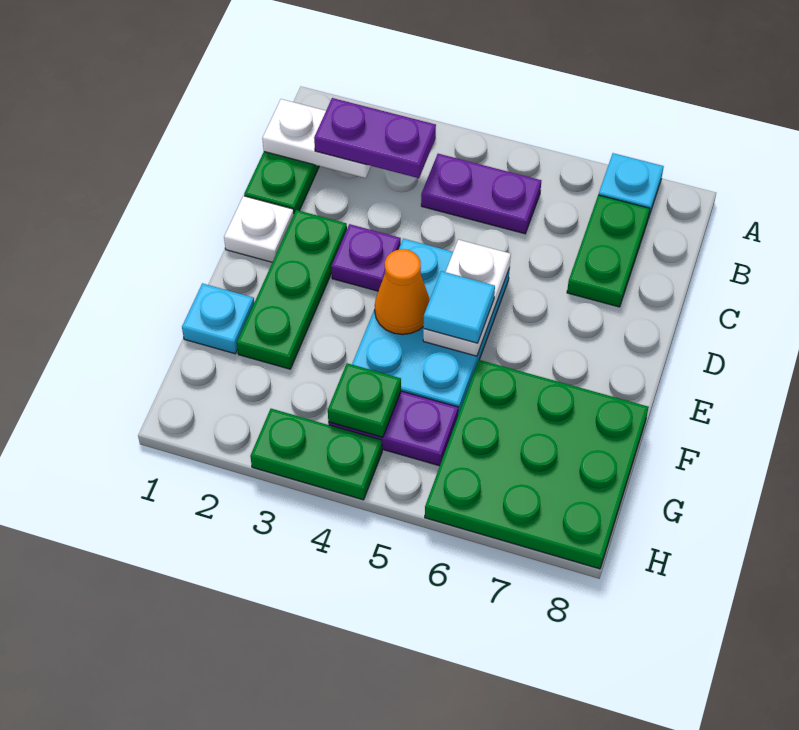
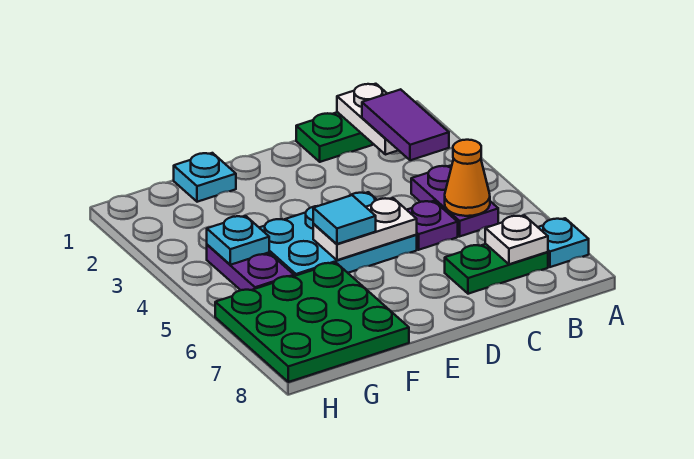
purple 1x2 plate [314,98,436,178] -> purple 1x2 tile [362,89,449,160]
white 1x1 plate [224,196,294,262] -> white 1x1 plate moved to [485,215,548,264]
green 1x3 plate [237,210,347,369] -> none
purple 1x1 plate [331,224,401,291] -> purple 1x1 plate moved to [407,201,458,250]
orange 1x1 cone [375,249,430,335] -> orange 1x1 cone moved to [445,140,490,216]
green 1x1 plate [328,363,401,437] -> cyan 1x1 plate [207,216,269,265]
green 1x2 plate [250,409,382,500] -> none

